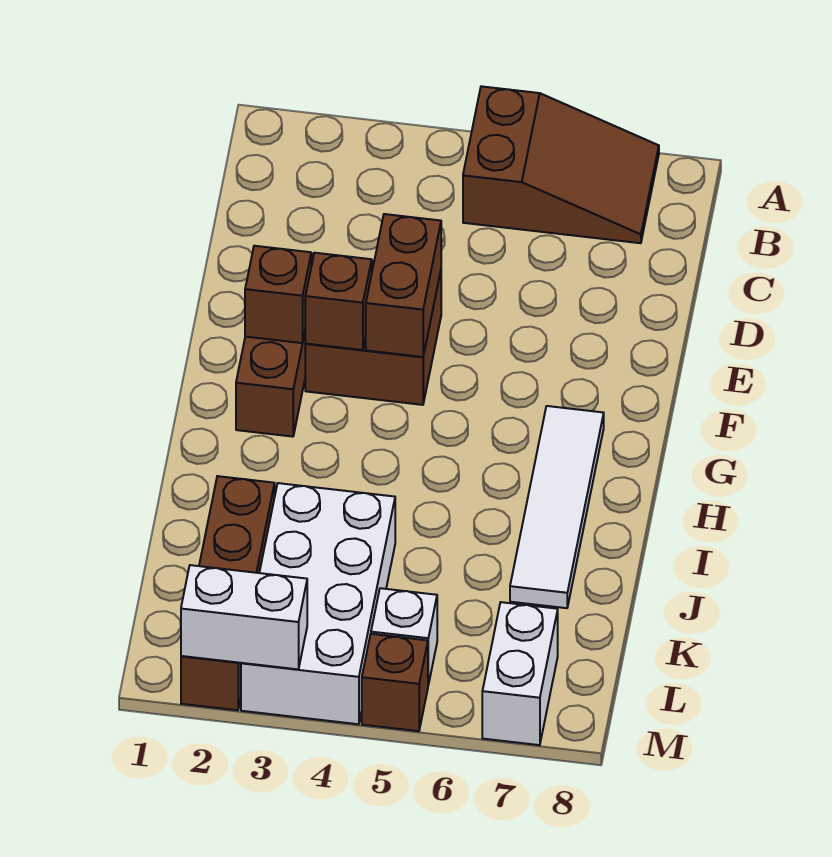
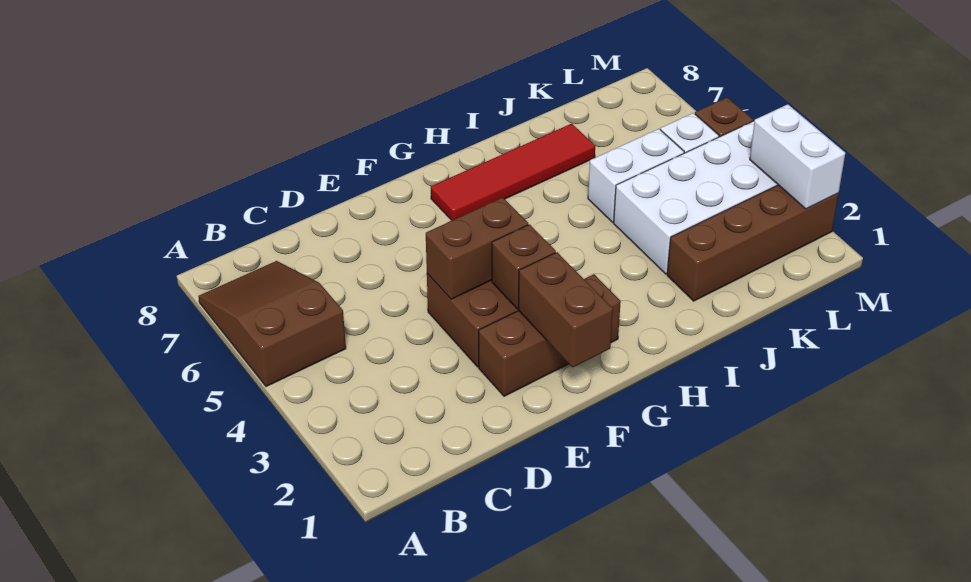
brown 1x1 brick [245,246,311,343] -> brown 1x2 brick [518,252,613,367]
white 1x4 tile [510,406,604,608] -> red 1x4 tile [431,124,595,220]
white 1x2 brick [482,602,558,745] -> white 1x2 brick moved to [588,129,684,222]

